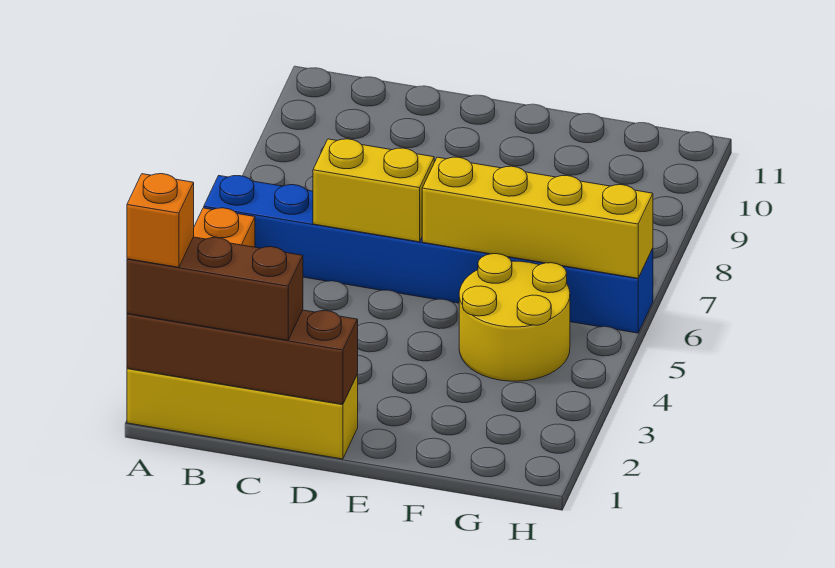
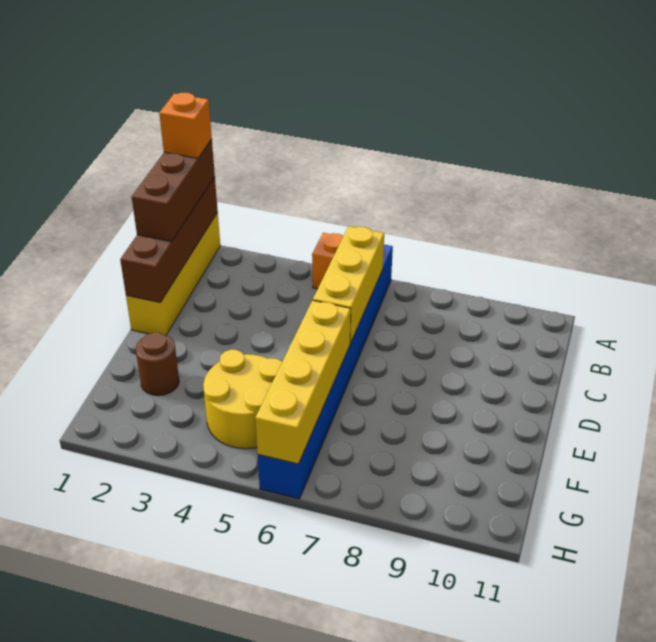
yellow 1x2 brick [313,139,434,242] -> yellow 1x3 brick [313,226,384,343]
none -> brown 1x1 round brick [136,333,179,396]

